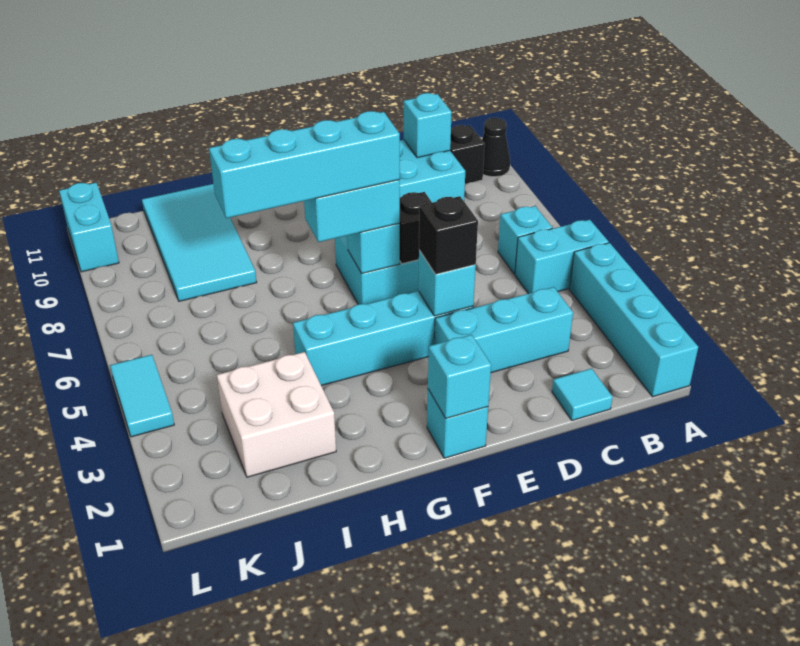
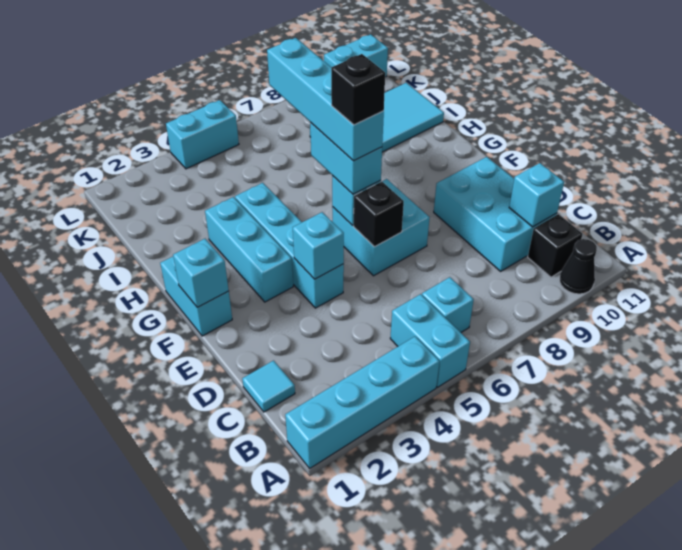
cyan 1x3 brick [435,287,573,373] -> cyan 1x3 brick moved to [205,197,293,302]
black 1x1 brick [419,196,478,274] -> black 1x1 brick moved to [331,54,385,125]
cyan 1x1 brick [427,389,488,458] -> cyan 1x2 brick [160,257,232,336]
white 2x2 brick [217,352,336,477] -> none
cyan 1x2 tile [110,355,174,437] -> cyan 1x2 brick [166,100,239,169]

